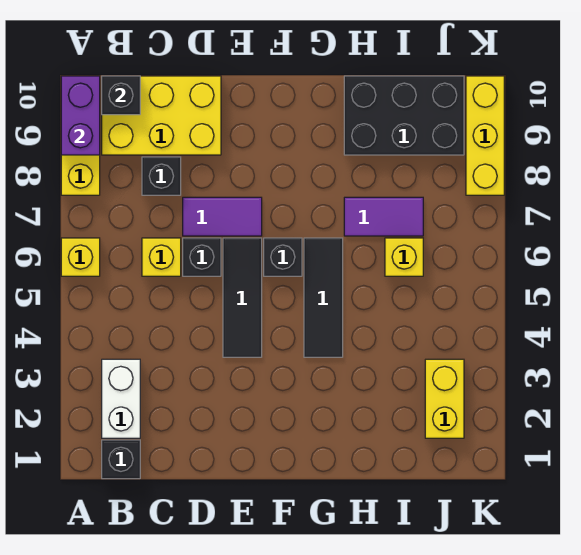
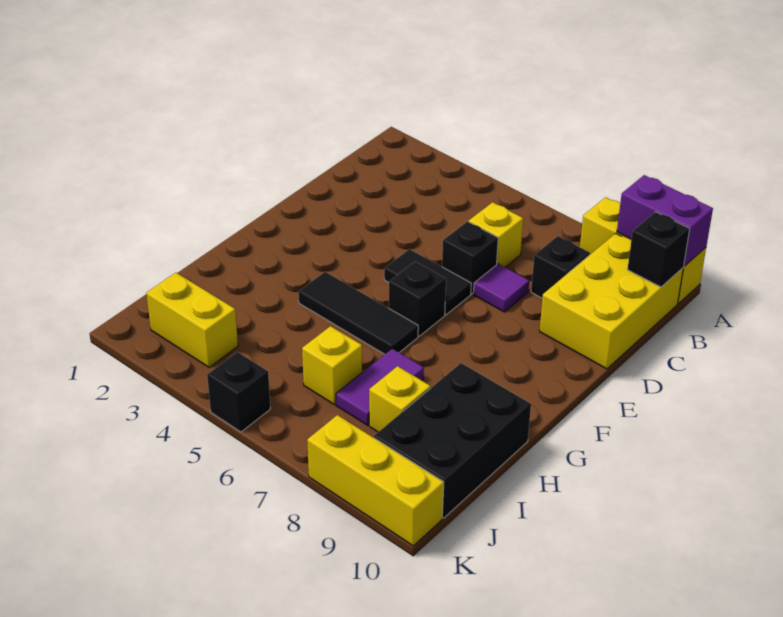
yellow 1x1 brick [61,238,100,276] -> yellow 1x1 brick moved to [369,366,431,432]
black 1x1 brick [102,440,140,479] -> black 1x1 brick moved to [207,352,270,432]
white 1x2 brick [102,359,140,438] -> none
purple 1x2 tile [183,197,262,236] -> purple 1x1 tile [473,264,529,312]
black 1x3 tile [223,238,262,357] -> black 1x2 tile [384,249,471,315]

